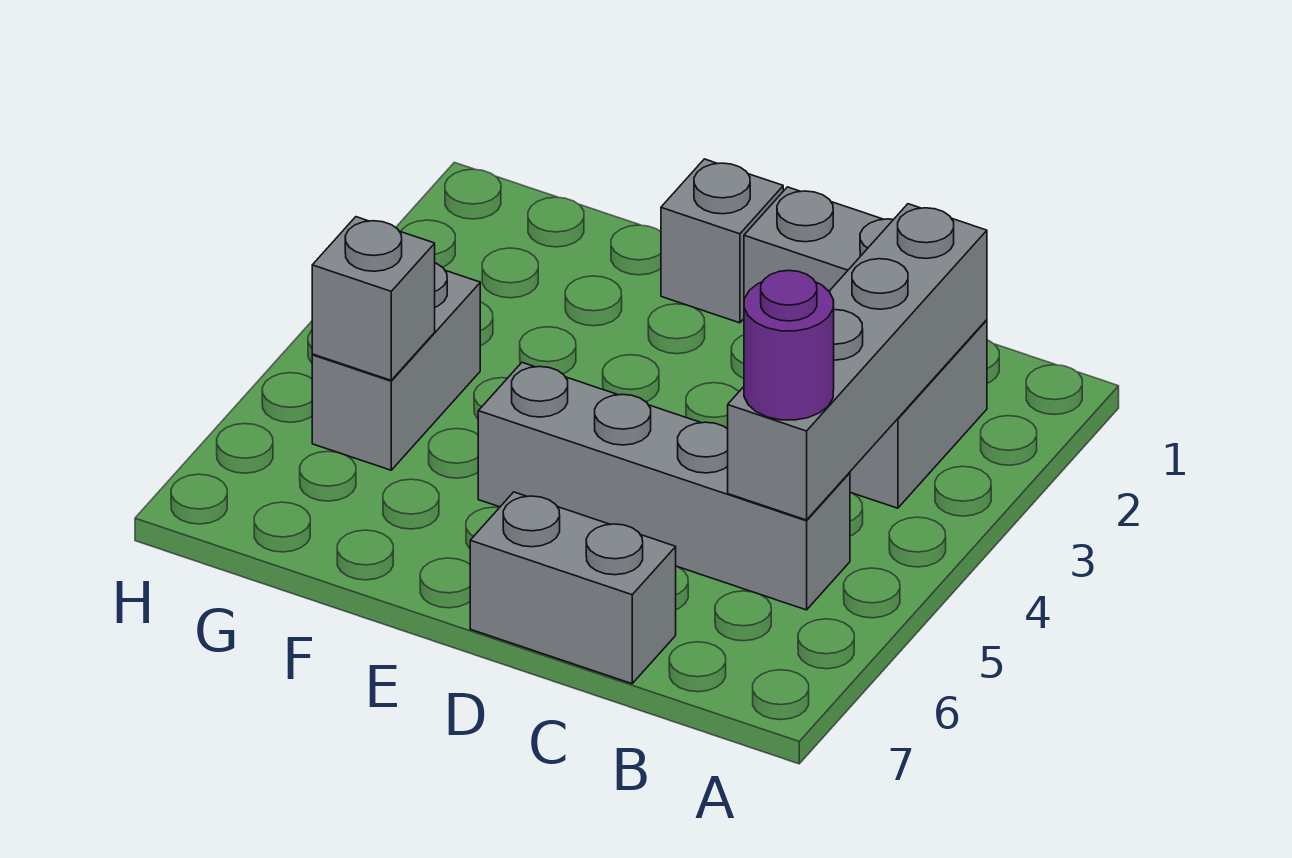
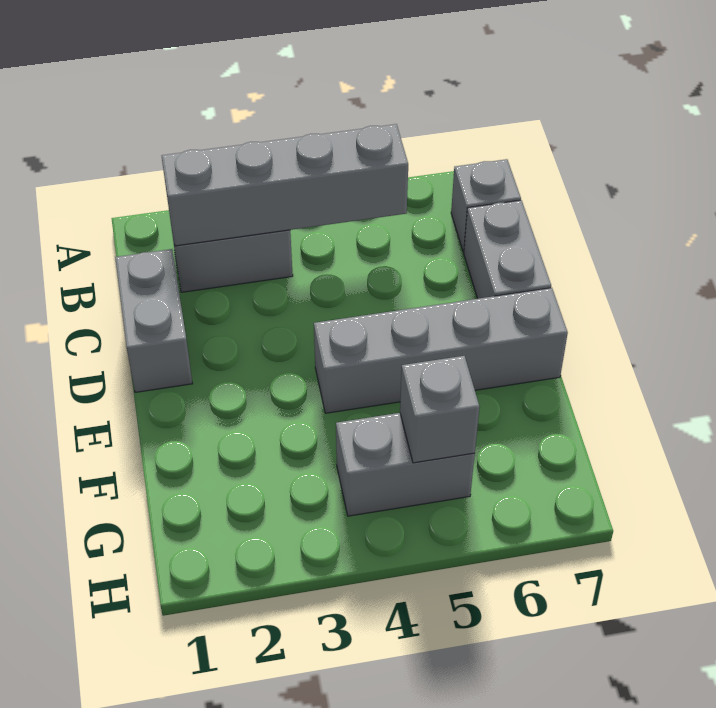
grey 1x4 brick [478,363,850,610] -> grey 1x4 brick turned to [314,288,568,413]
purple 1x1 round brick [744,270,834,420] -> none
grey 1x1 brick [661,159,783,323] -> grey 1x1 brick moved to [451,159,521,252]

